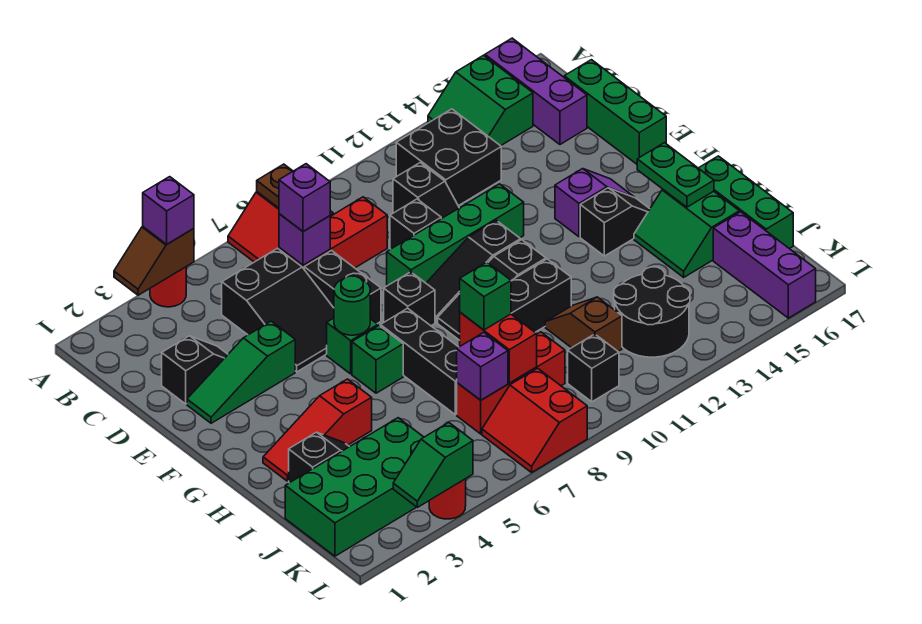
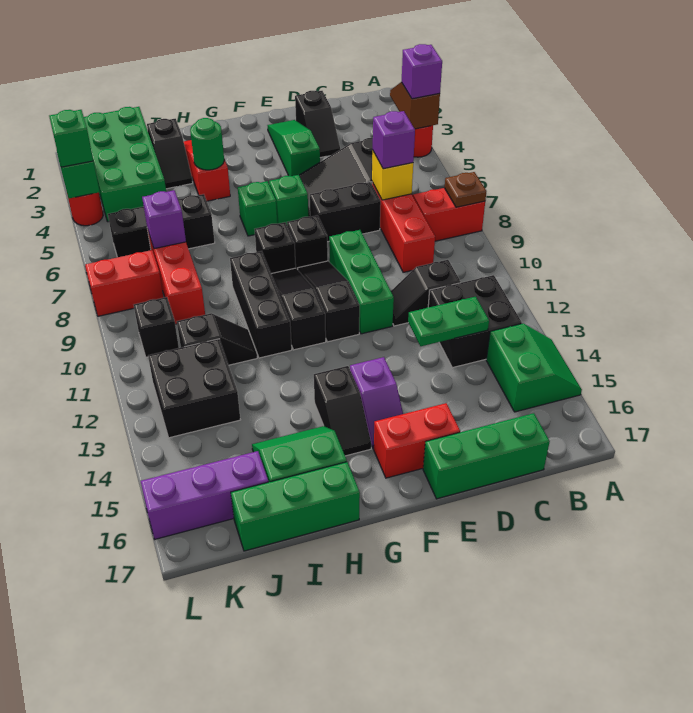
green 2x2 slope [428,55,533,146] -> green 2x2 slope turned to [486,324,582,412]
purple 1x3 brick [485,38,587,144] -> none
purple 1x1 brick [279,214,330,265] -> yellow 1x1 brick [372,152,413,200]
black 1x1 brick [390,199,441,249] -> black 1x1 brick moved to [255,222,296,274]
green 1x4 brick [387,184,524,286] -> green 1x3 brick [329,230,394,334]
green 1x1 round brick [334,276,370,335] -> green 1x1 round brick moved to [190,118,224,170]
black 1x3 brick [380,308,458,415] -> black 1x3 brick moved to [108,194,215,257]
green 1x2 plate [637,143,714,207] -> green 1x2 plate moved to [408,297,489,346]
red 1x2 brick [460,312,537,383] -> red 1x2 brick moved to [374,403,460,478]
green 1x1 brick [460,262,511,330] -> green 1x1 brick moved to [49,110,93,167]
brown 1x2 slope [545,297,622,351] -> black 1x2 slope [177,313,257,365]
black 2x2 round brick [614,267,690,357] -> black 2x2 brick [148,339,240,438]

